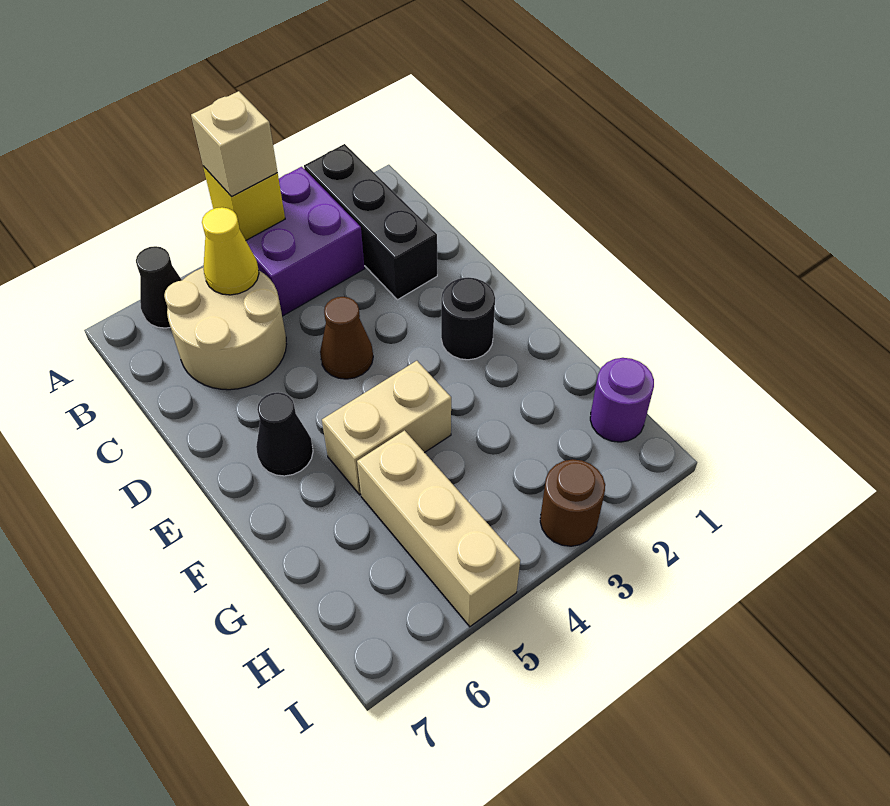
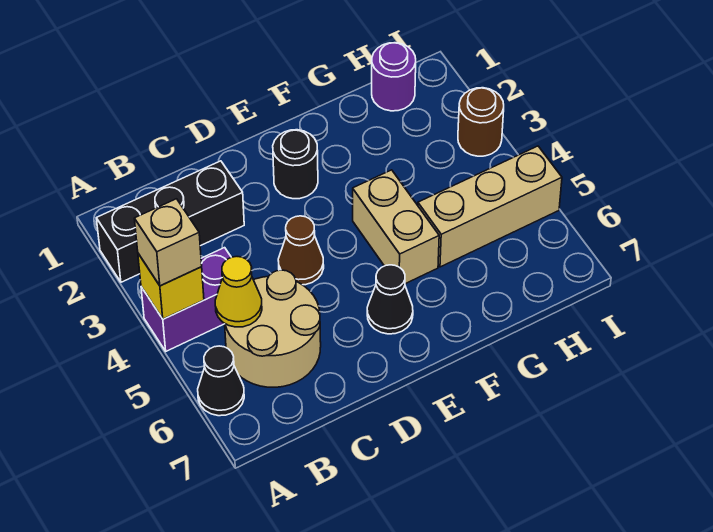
purple 2x2 brick [246,167,365,316] -> purple 1x2 brick [141,248,231,351]

